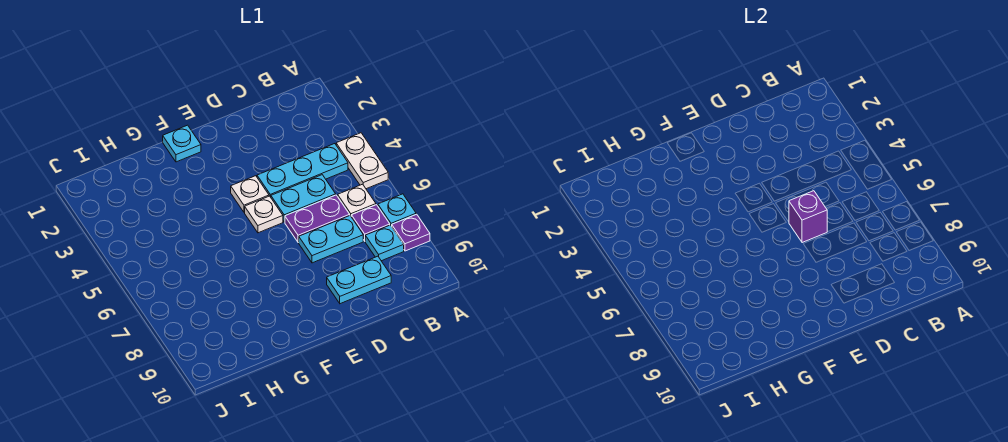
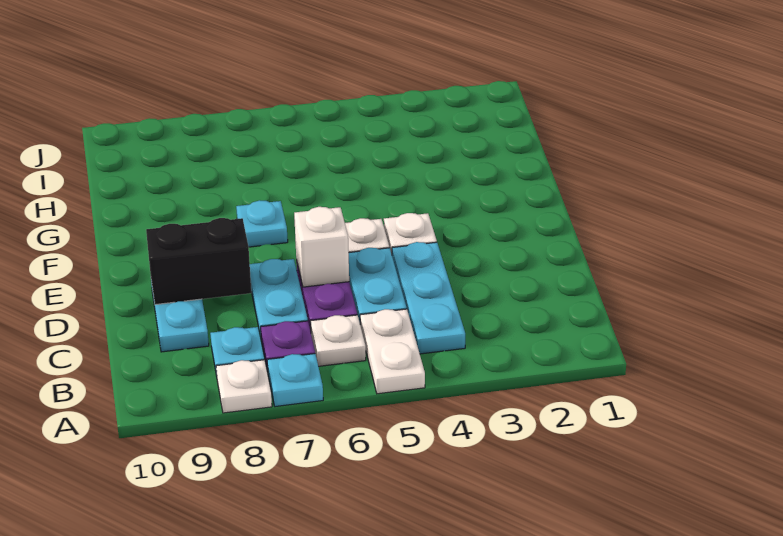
white 1x2 plate [336,133,388,189] -> white 1x2 plate turned to [360,309,425,394]
purple 1x1 plate [392,214,430,251] -> white 1x1 plate [216,360,272,413]
purple 1x1 brick [789,191,827,243] -> white 1x1 brick [294,207,349,287]
none -> black 1x2 brick [146,218,251,305]
cyan 1x1 plate [163,125,201,162] -> cyan 1x1 plate moved to [236,200,288,247]

